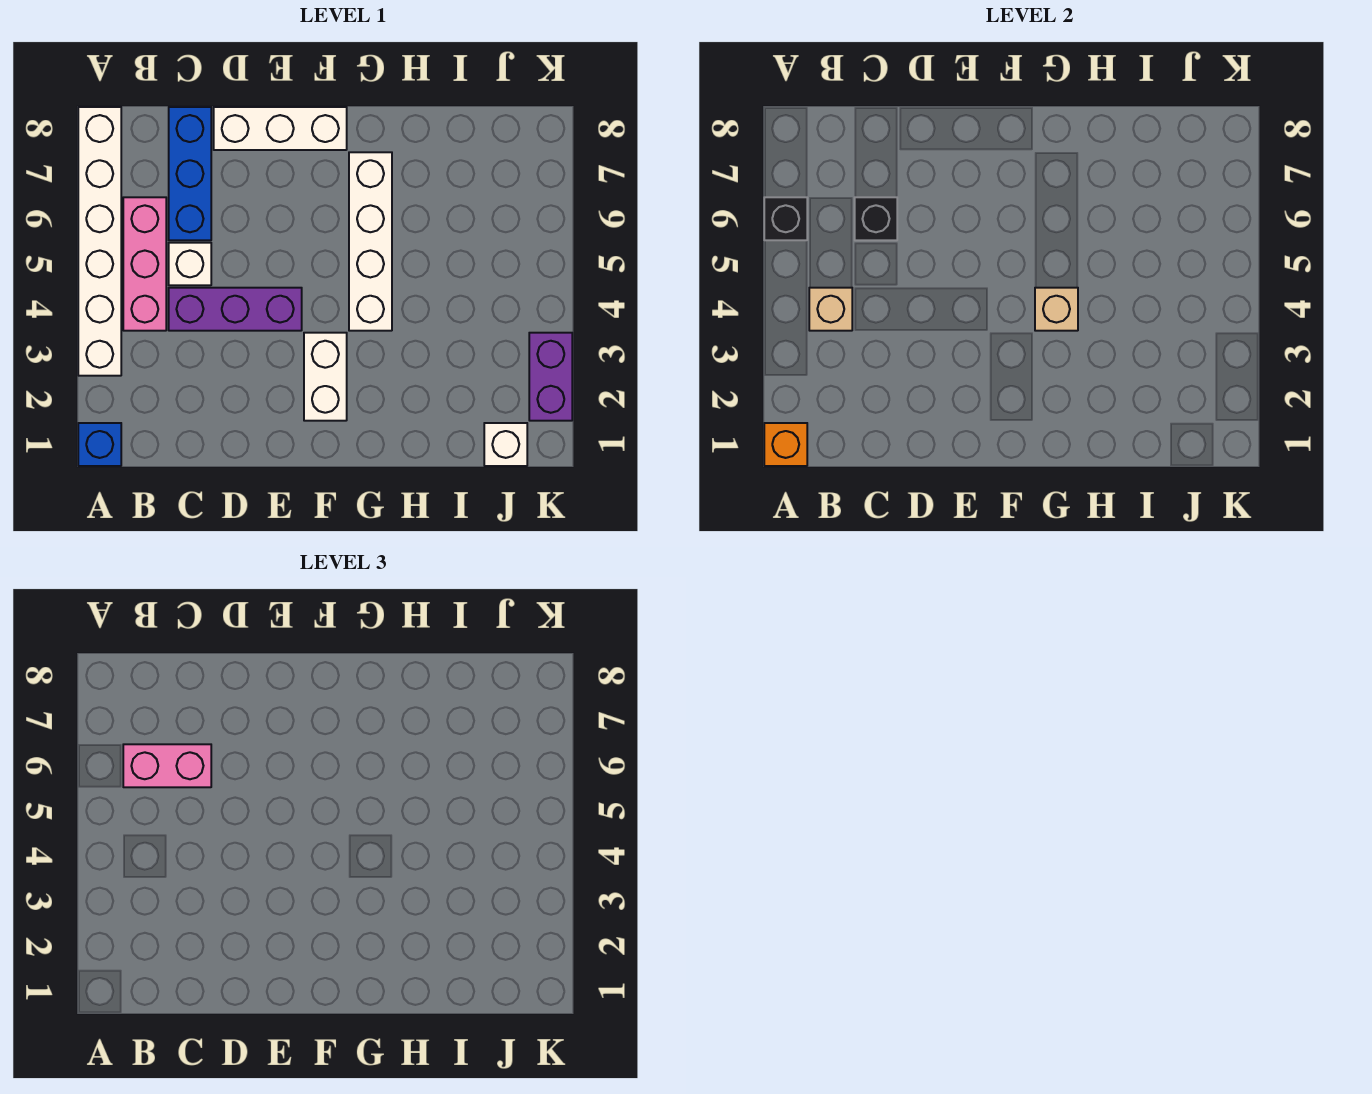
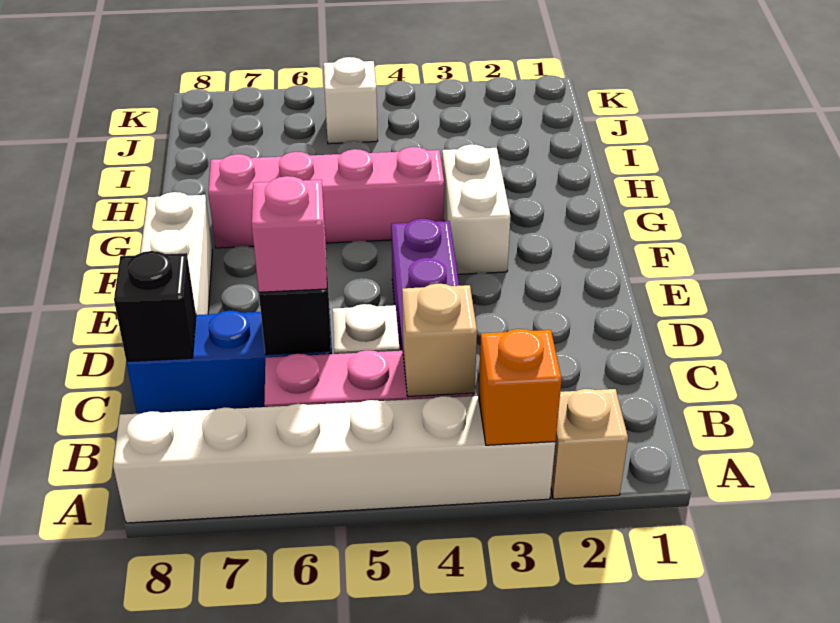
blue 1x1 brick [78,423,121,466] -> none
orange 1x1 brick [764,423,807,466] -> orange 1x1 brick moved to [478,329,562,445]
black 1x1 brick [764,197,807,240] -> black 1x1 brick moved to [114,251,196,362]
pink 1x2 brick [123,744,211,787] -> pink 1x1 brick [252,176,327,292]
white 1x2 brick [304,333,347,421] -> white 1x2 brick turned to [442,144,511,274]
white 1x4 brick [349,152,392,331] -> pink 1x4 brick [208,147,444,248]
tan 1x1 brick [1035,288,1078,331] -> tan 1x1 brick moved to [551,389,628,499]
white 1x1 brick [484,423,527,466] -> white 1x1 brick moved to [324,57,378,144]
purple 1x2 brick [529,333,572,421] -> none

